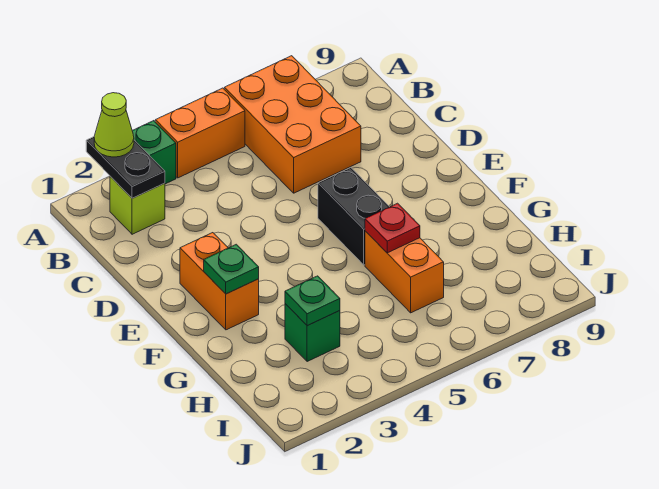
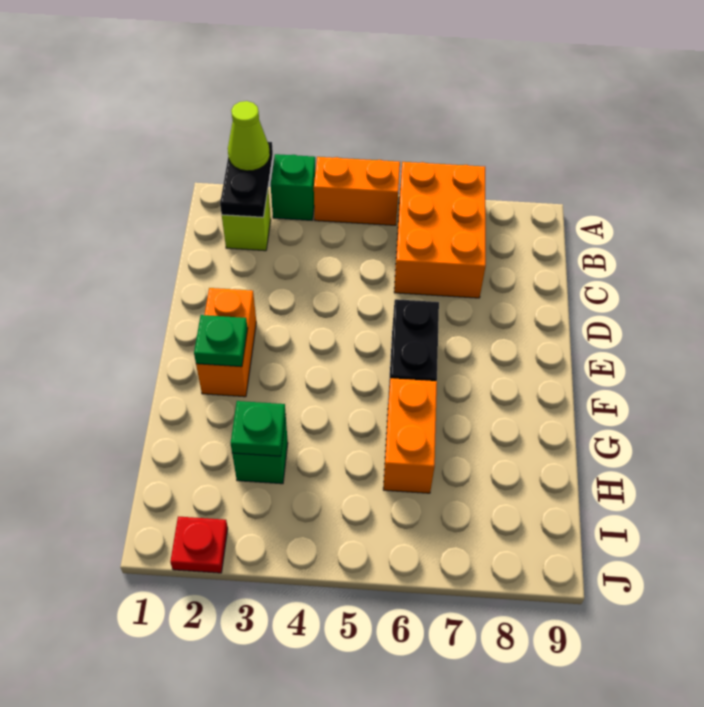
red 1x1 plate [365,203,420,253] -> red 1x1 plate moved to [170,517,228,573]

